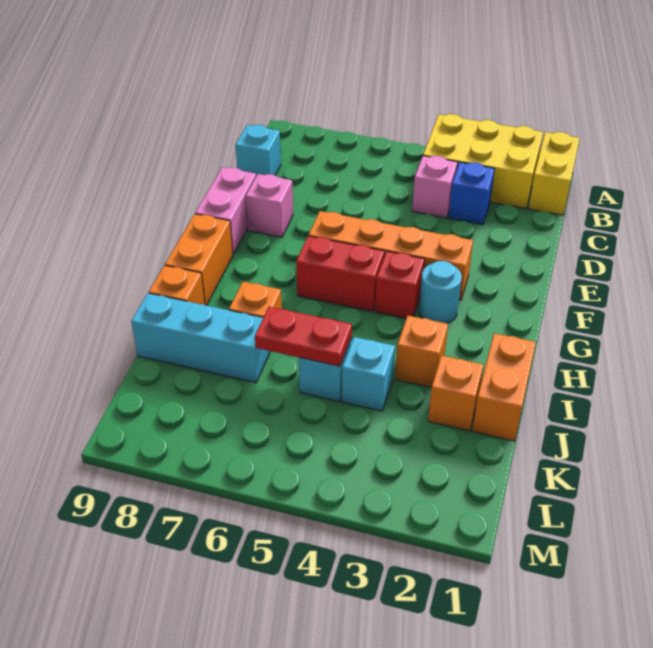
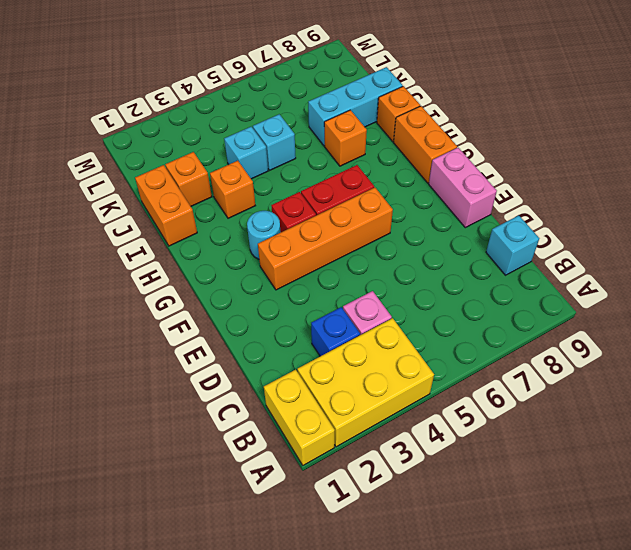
pink 1x1 brick [246,174,293,237] -> none
red 1x2 plate [255,307,352,366] -> none

